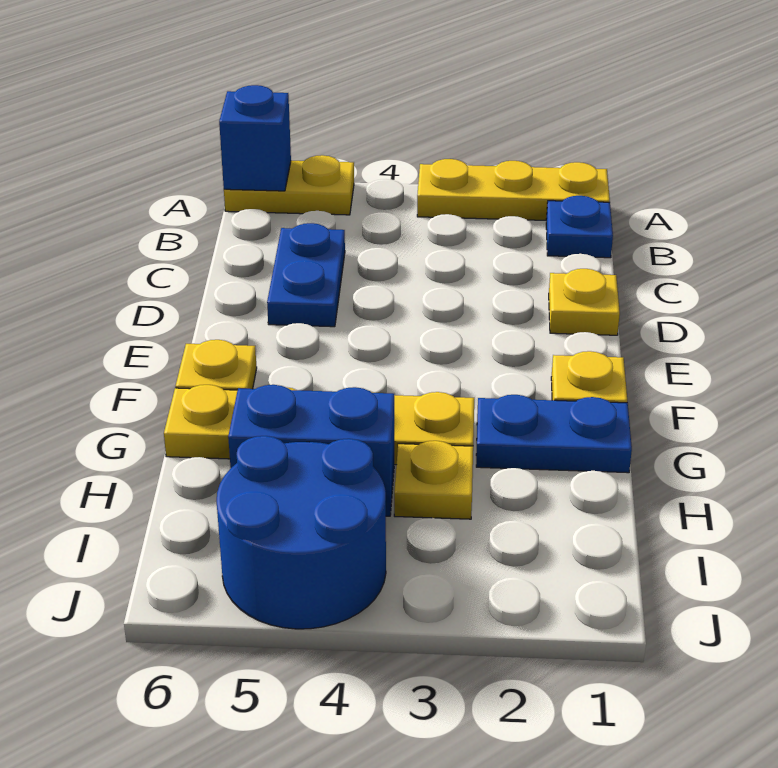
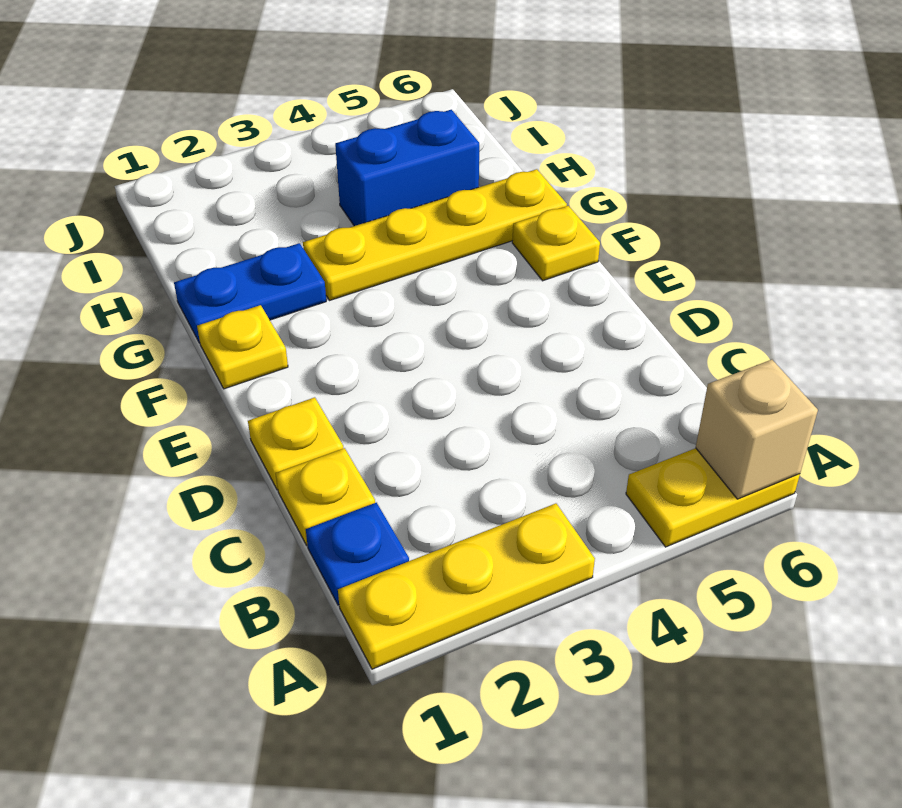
blue 1x1 brick [219,85,291,191] -> tan 1x1 brick [696,360,818,499]
blue 1x2 plate [267,223,345,327] -> none
yellow 1x1 plate [394,441,473,519] -> yellow 1x1 plate moved to [276,448,375,545]
blue 2x2 round brick [217,436,386,629] -> none

